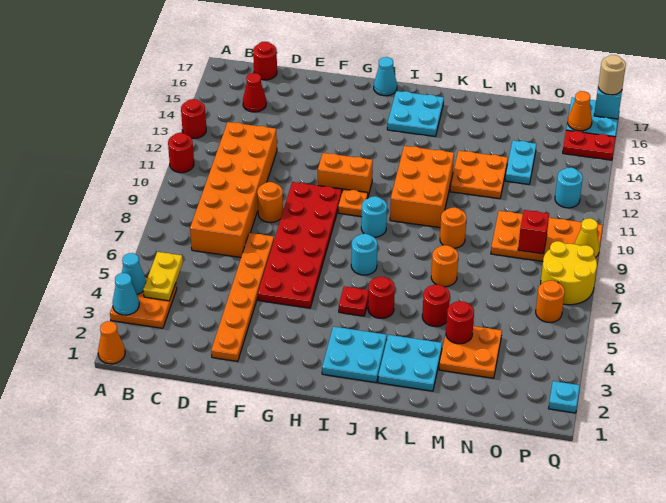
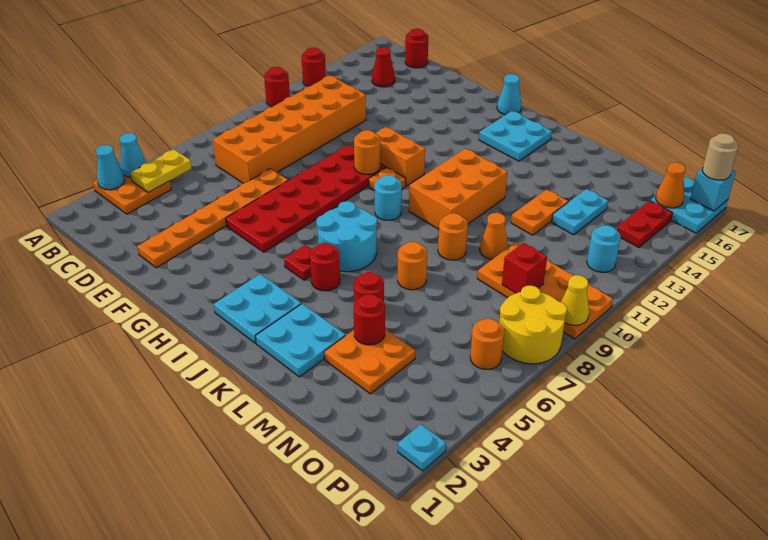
orange 1x1 cone [98,321,125,364] -> orange 1x1 cone moved to [480,213,508,259]
orange 1x1 round brick [257,182,283,223] -> orange 1x1 round brick moved to [354,130,380,174]
cyan 1x1 round brick [351,234,377,275] -> cyan 2x2 round brick [316,201,377,272]
orange 2x2 plate [450,151,508,199] -> orange 1x2 plate [511,189,568,235]
red 1x2 plate [563,130,615,160] -> red 1x2 plate turned to [617,201,672,247]

